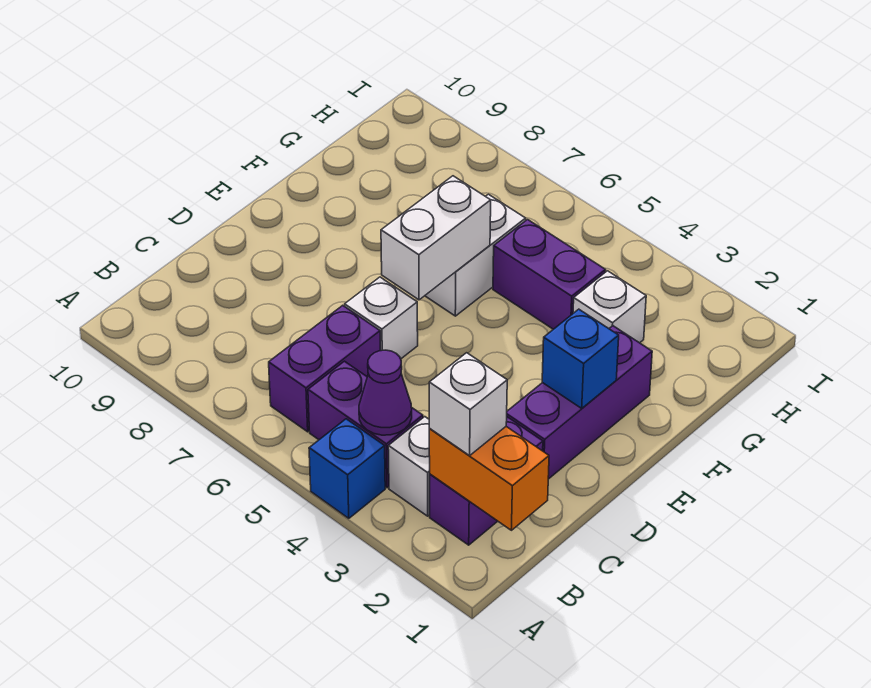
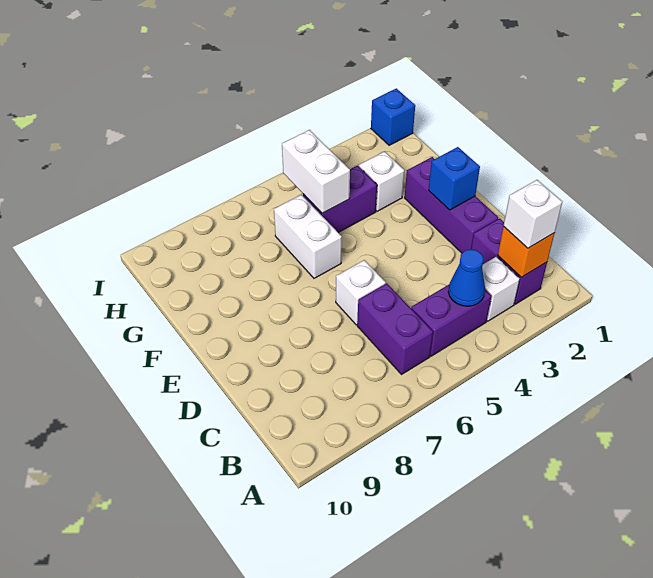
blue 1x1 brick [309,419,385,518] -> blue 1x1 brick moved to [371,88,415,145]
orange 1x2 brick [429,427,549,530] -> orange 1x1 brick [498,227,555,277]
purple 1x1 cone [359,350,412,435] -> blue 1x1 cone [448,250,485,306]
white 1x2 brick [381,176,491,300] -> white 1x2 brick moved to [282,130,350,213]

